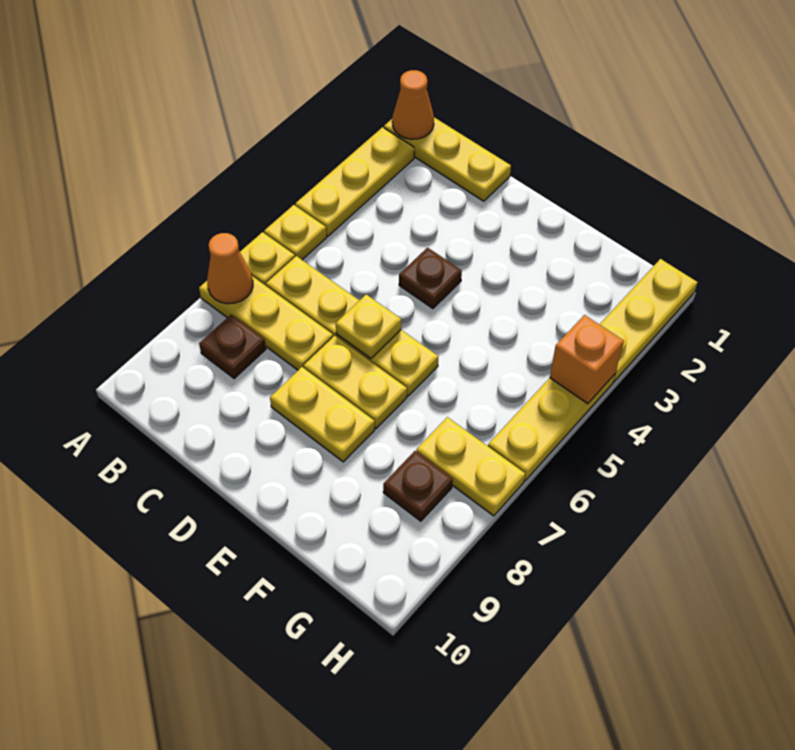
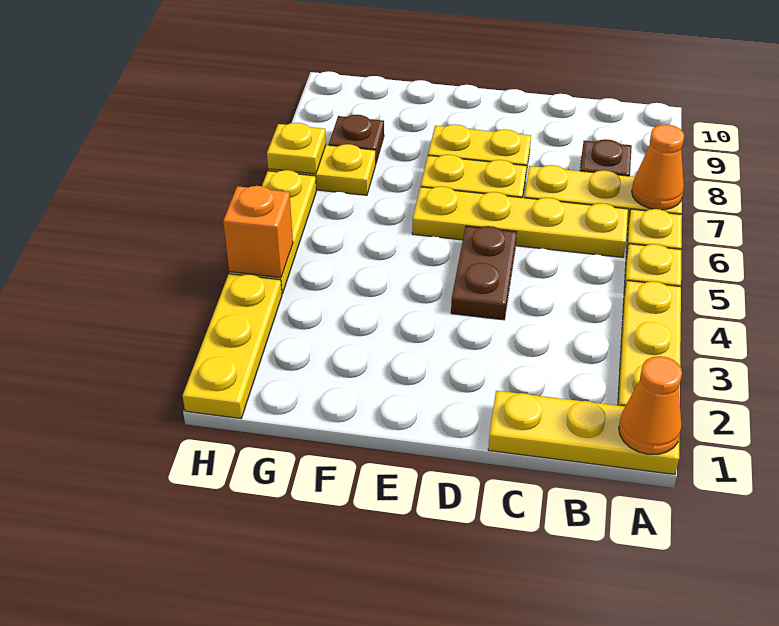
brown 1x1 plate [399,248,462,308] -> brown 1x2 plate [451,226,517,320]
yellow 1x1 plate [336,294,401,359] -> yellow 1x1 plate moved to [267,123,326,174]

